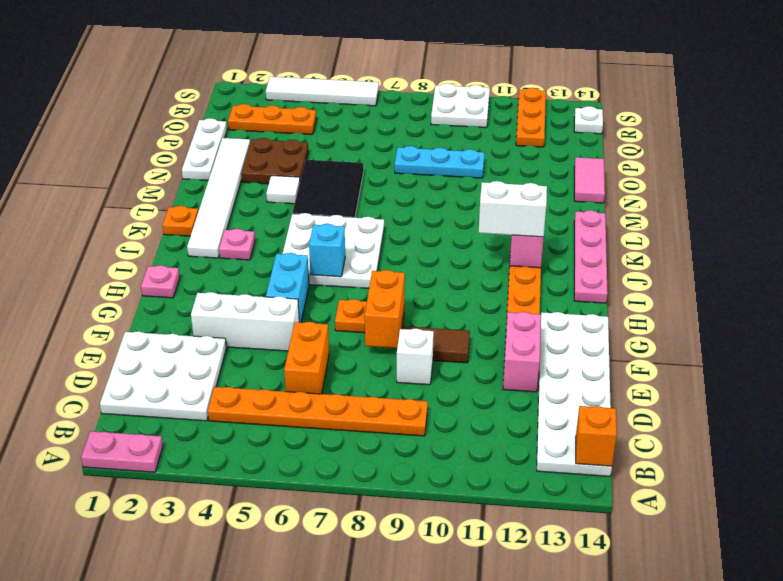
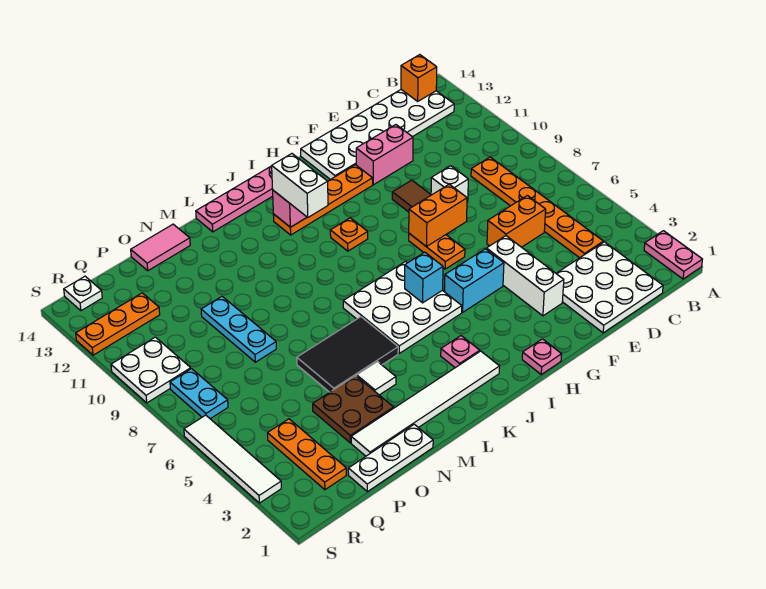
orange 1x1 plate [162,206,198,236] -> orange 1x1 plate moved to [330,218,368,251]
none -> cyan 1x2 plate [170,369,228,419]

